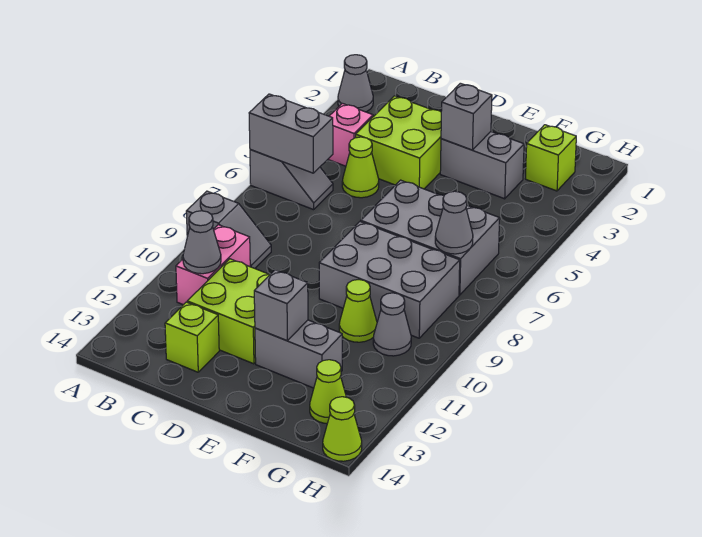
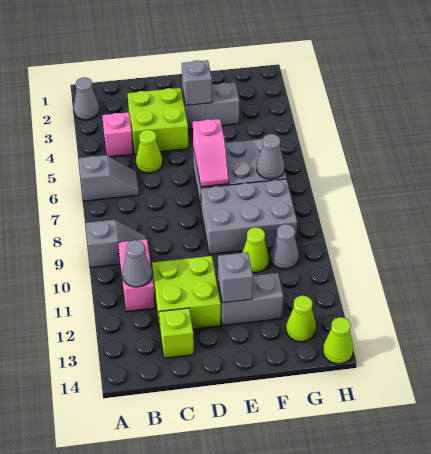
grey 1x2 brick [249,94,333,173] -> none
none -> pink 1x2 slope [193,119,229,187]
lime 1x1 brick [525,125,576,191] -> none

